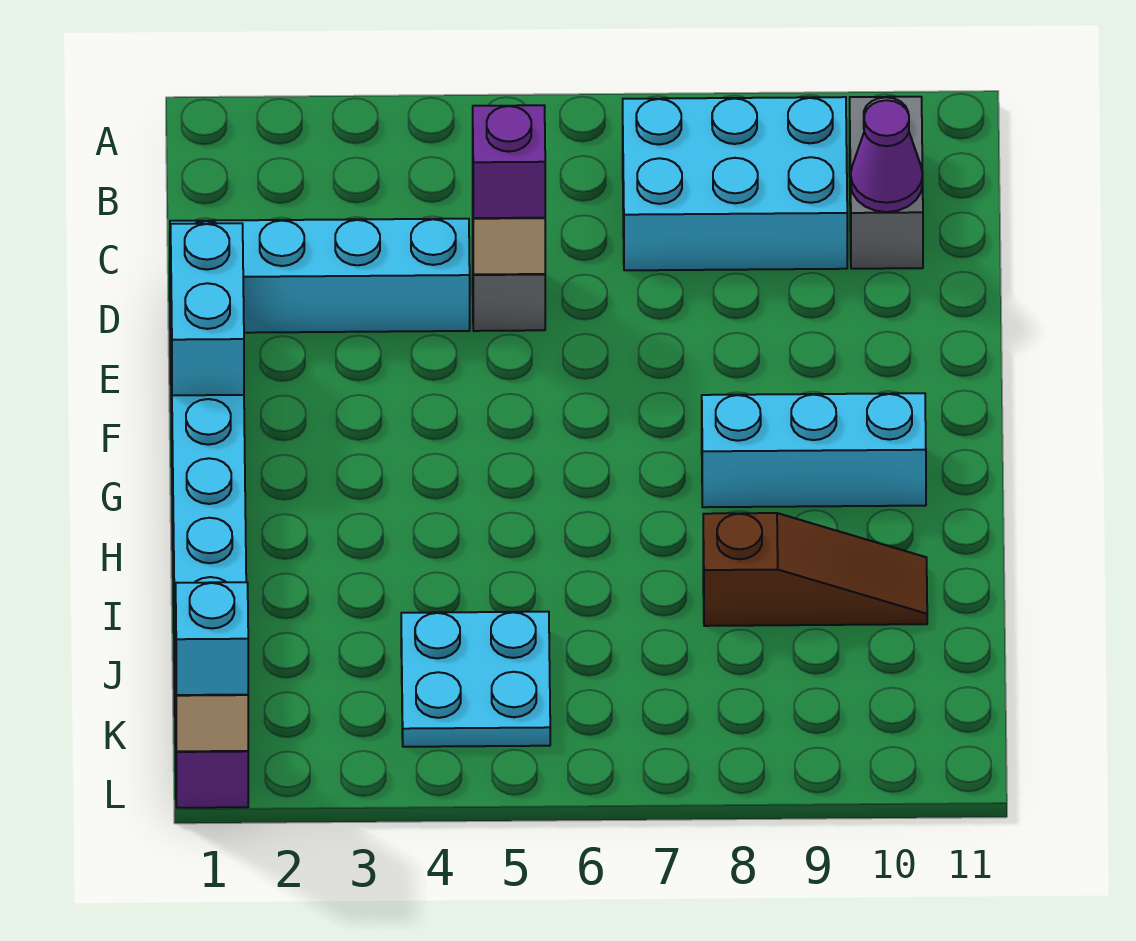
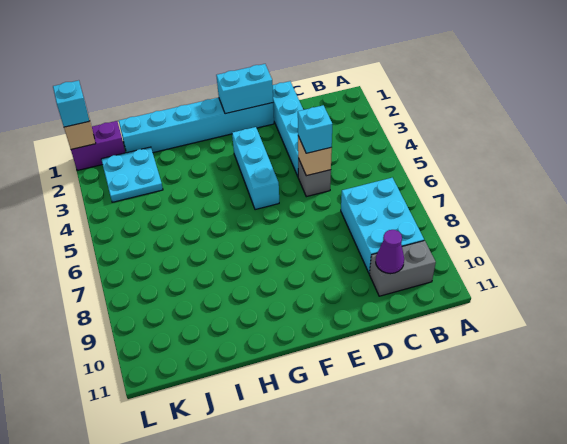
purple 1x1 brick [473,105,545,218] -> cyan 1x1 brick [298,105,332,153]
cyan 1x3 brick [702,393,926,507] -> cyan 1x3 brick moved to [232,127,279,210]
brown 1x3 slope [703,513,927,626] -> none
cyan 2x2 plate [401,612,550,747] -> cyan 2x2 plate moved to [101,147,163,202]

